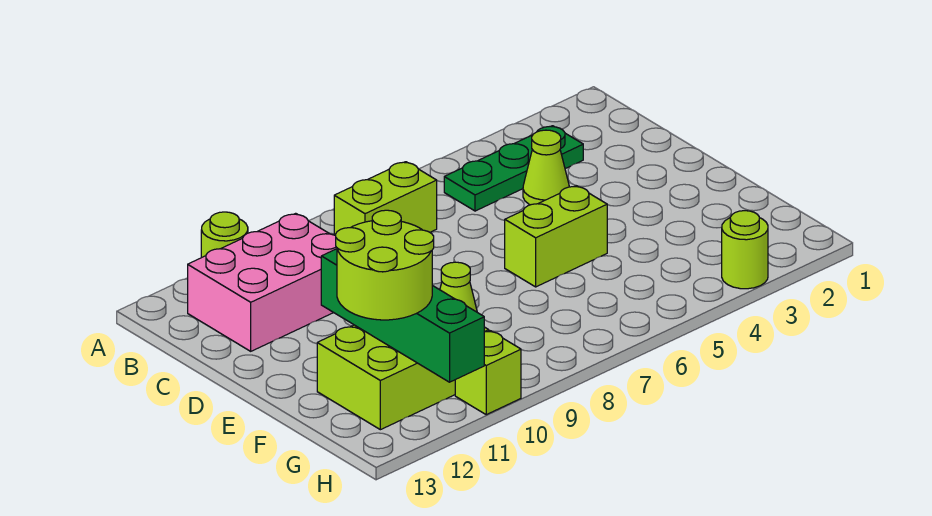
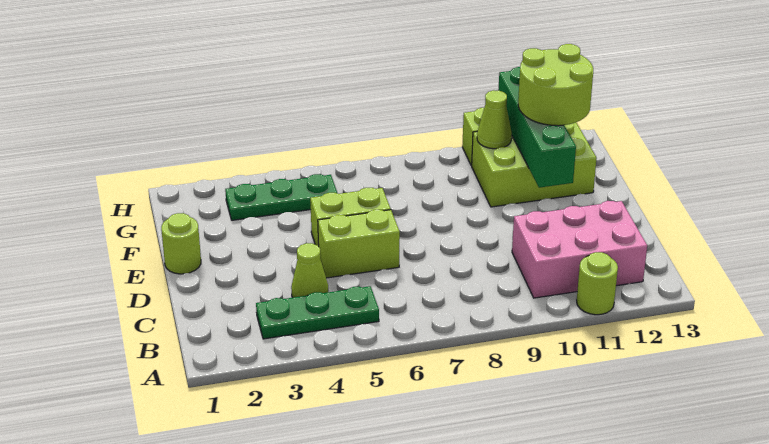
lime 1x2 brick [334,162,437,236] -> lime 1x2 brick moved to [318,210,400,278]
none -> green 1x3 plate [225,174,337,220]
lime 1x1 round brick [722,211,768,289] -> lime 1x1 round brick moved to [161,213,201,274]

